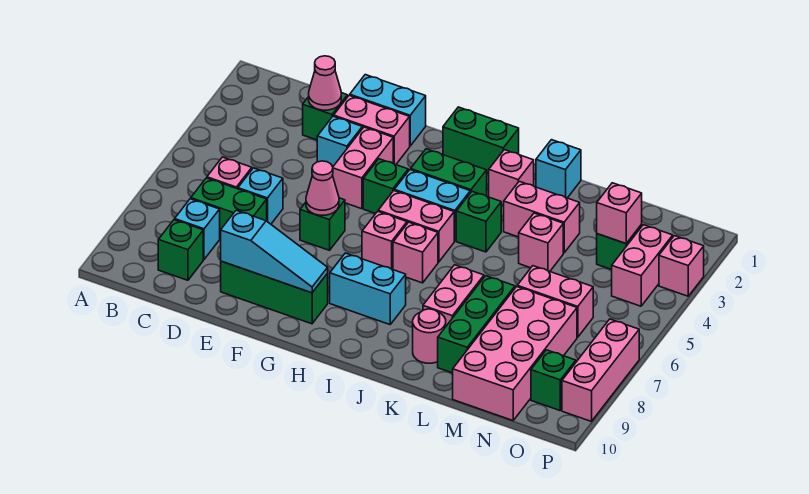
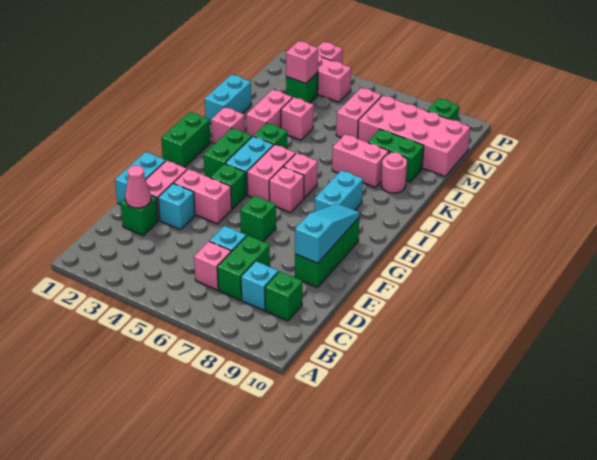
pink 1x1 cone [306,161,339,215] -> none
cyan 1x1 brick [536,140,581,198] -> cyan 1x2 brick [205,74,251,124]
green 1x3 brick [438,276,515,373] -> green 1x2 brick [368,129,424,182]
pink 1x3 brick [562,319,639,422] -> none

